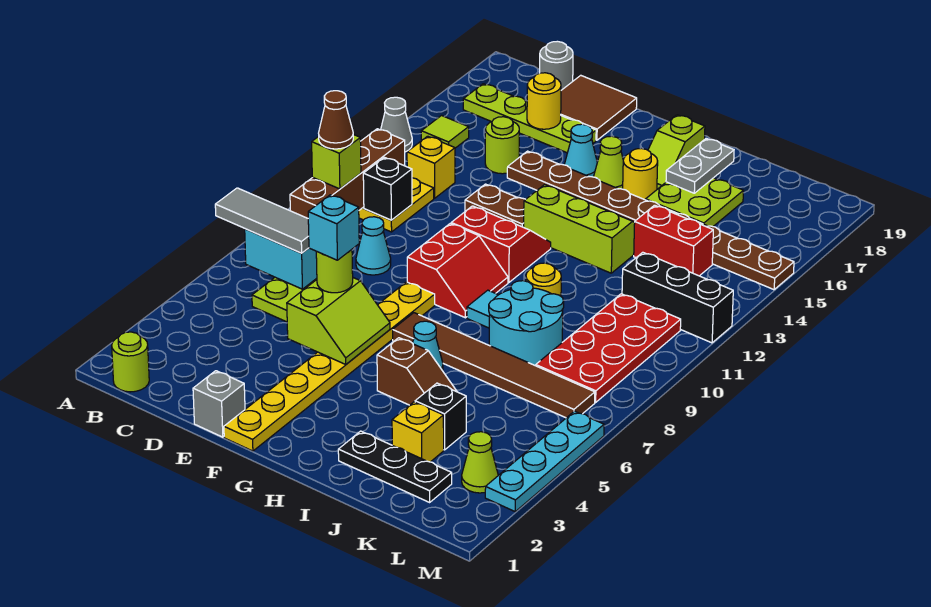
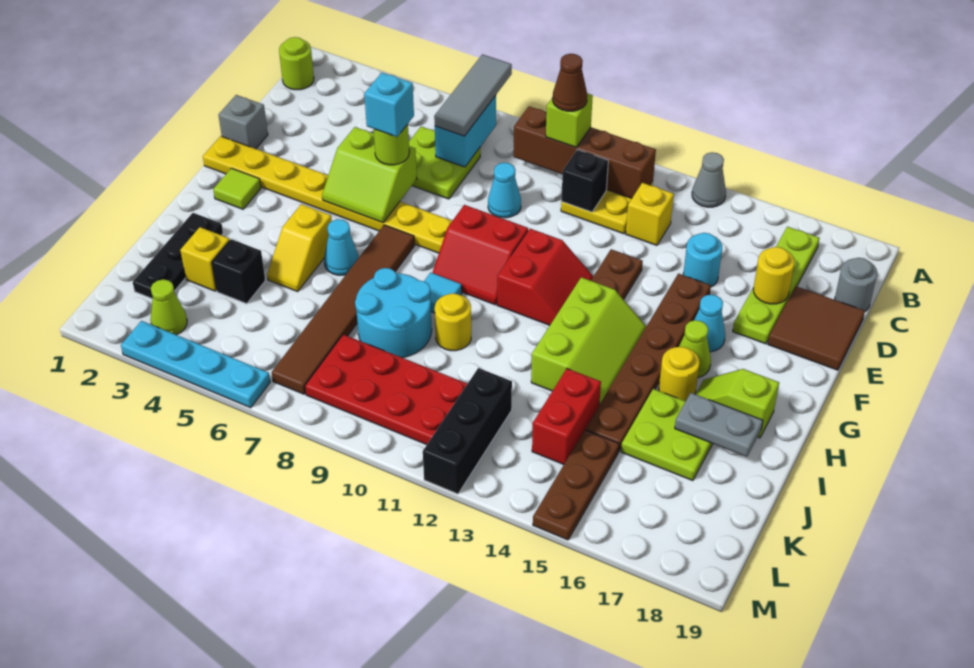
lime 1x1 tile [421,116,469,148] -> lime 1x1 tile moved to [213,168,261,209]
lime 1x1 round brick [485,117,519,174] -> cyan 1x1 round brick [683,233,722,287]
brown 1x2 slope [377,338,457,405] -> yellow 1x2 slope [267,204,332,292]

